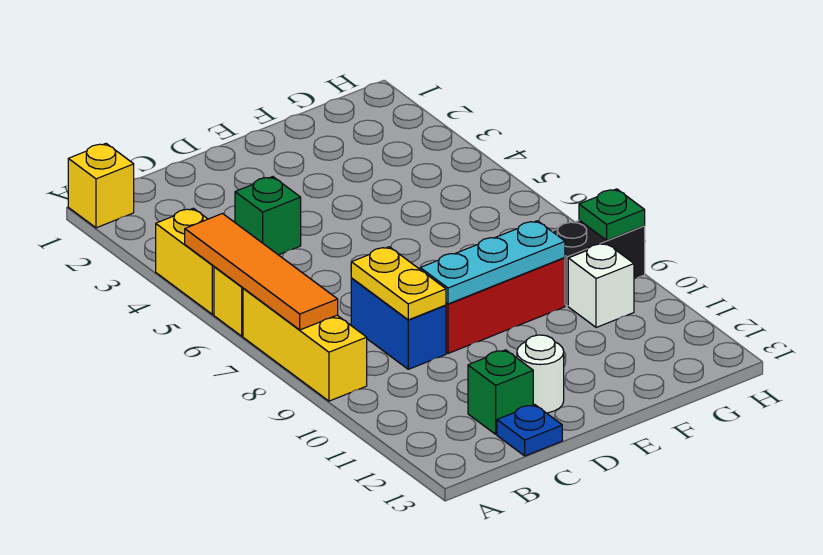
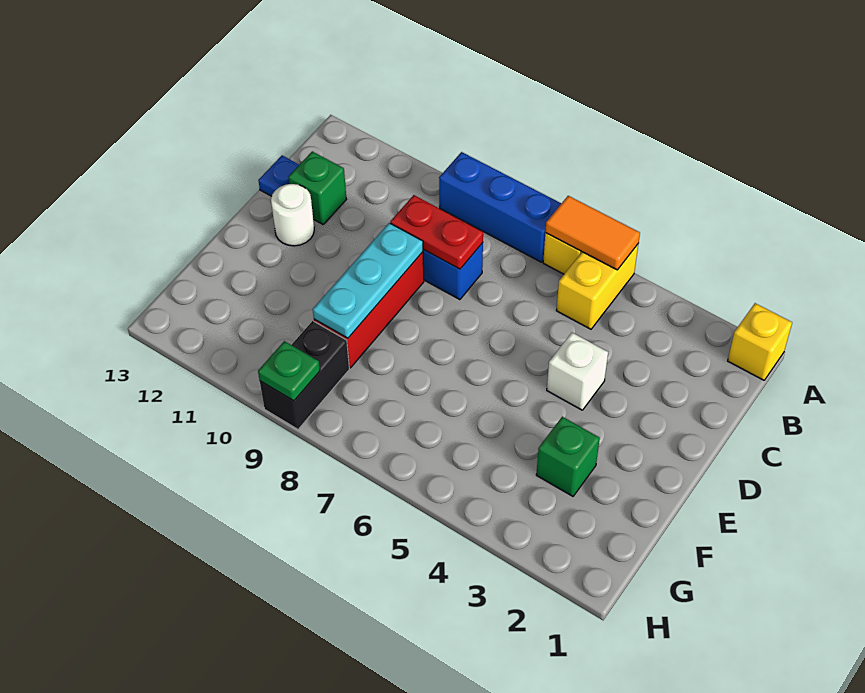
yellow 1x2 brick [156,208,214,315] -> yellow 1x2 brick turned to [556,244,638,329]
orange 1x4 tile [185,214,338,330] -> orange 1x2 tile [545,196,640,270]
yellow 1x3 brick [243,288,367,401] -> blue 1x3 brick [439,152,561,262]
green 1x1 brick [235,177,301,255] -> green 1x1 brick moved to [536,417,600,496]
yellow 1x2 plate [351,247,446,320] -> red 1x2 plate [390,195,483,269]
white 1x1 brick [568,243,634,328] -> white 1x1 brick moved to [547,333,608,410]

